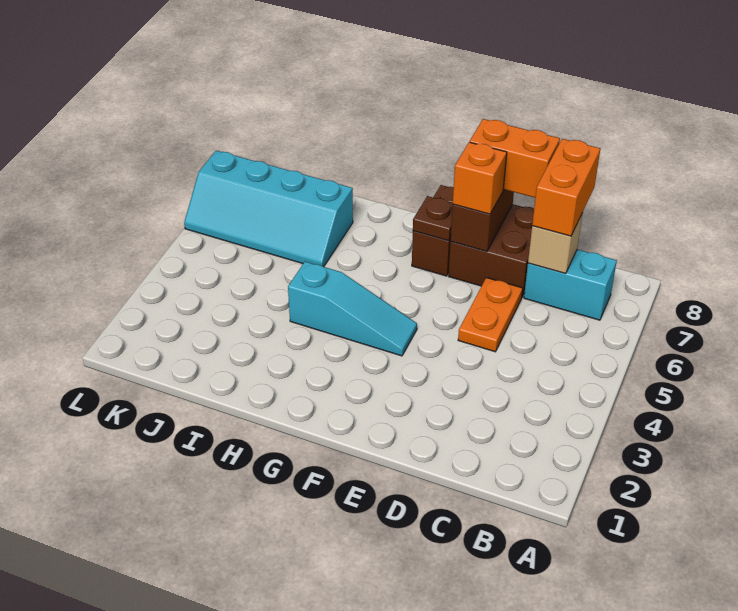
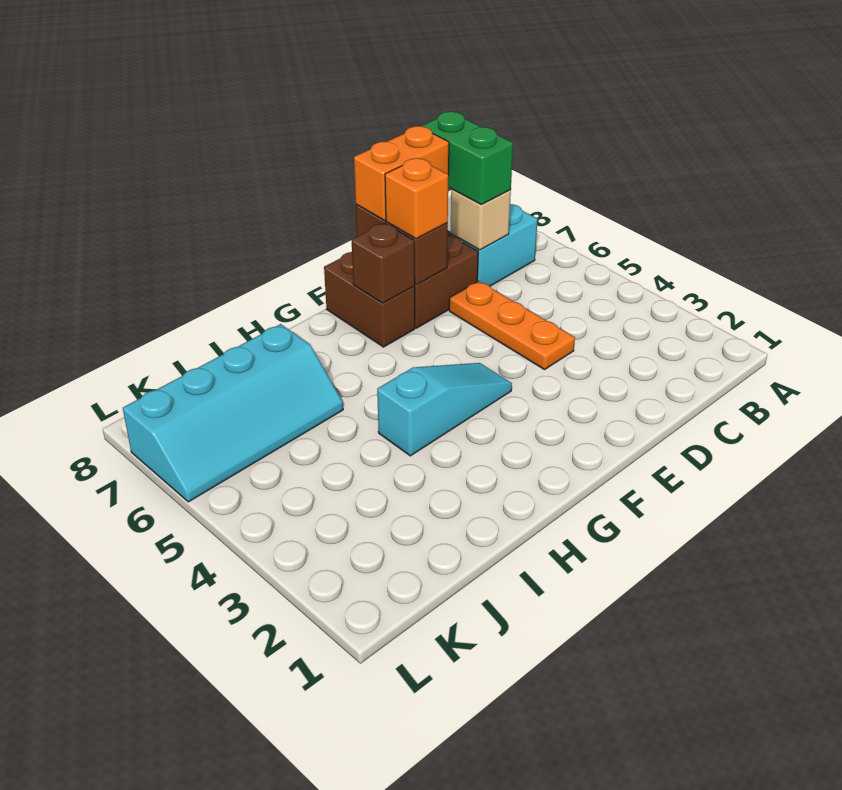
orange 1x2 brick [532,139,600,236] -> green 1x2 brick [422,111,513,205]
orange 1x2 plate [458,278,523,352] -> orange 1x3 plate [449,281,575,370]
brown 1x1 plate [413,196,453,241] -> brown 1x1 brick [352,223,415,303]

